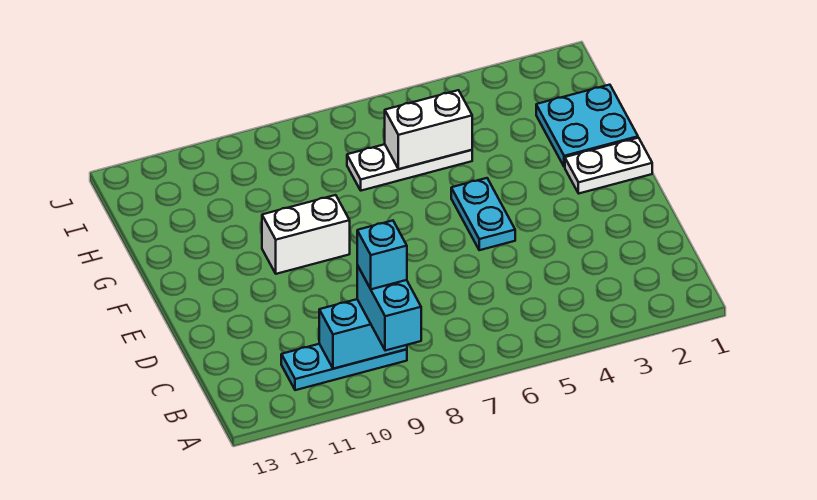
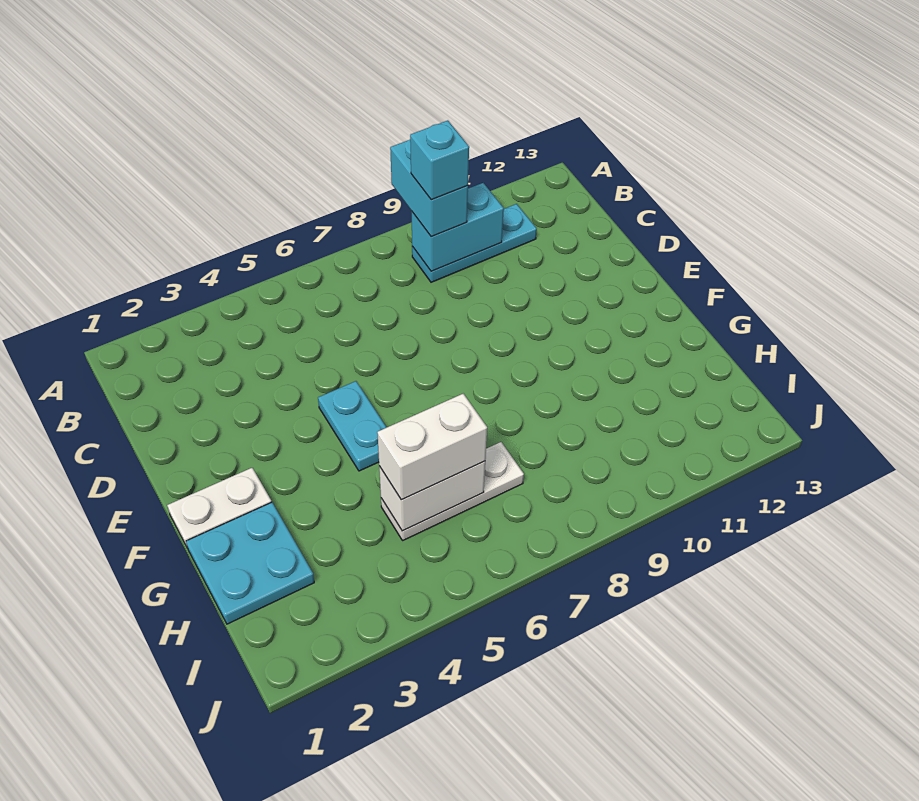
white 1x2 brick [262,195,350,274] -> white 1x2 brick moved to [377,394,487,500]

